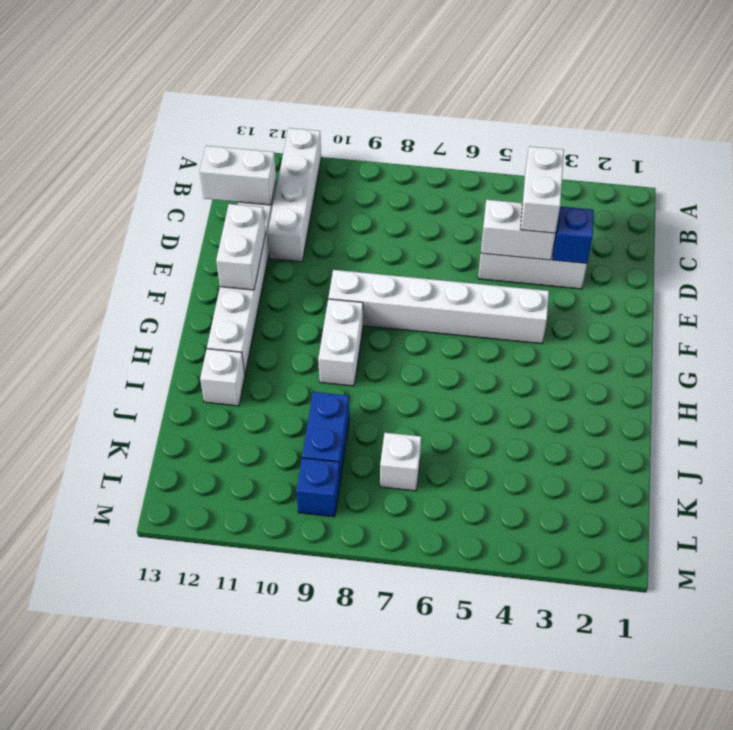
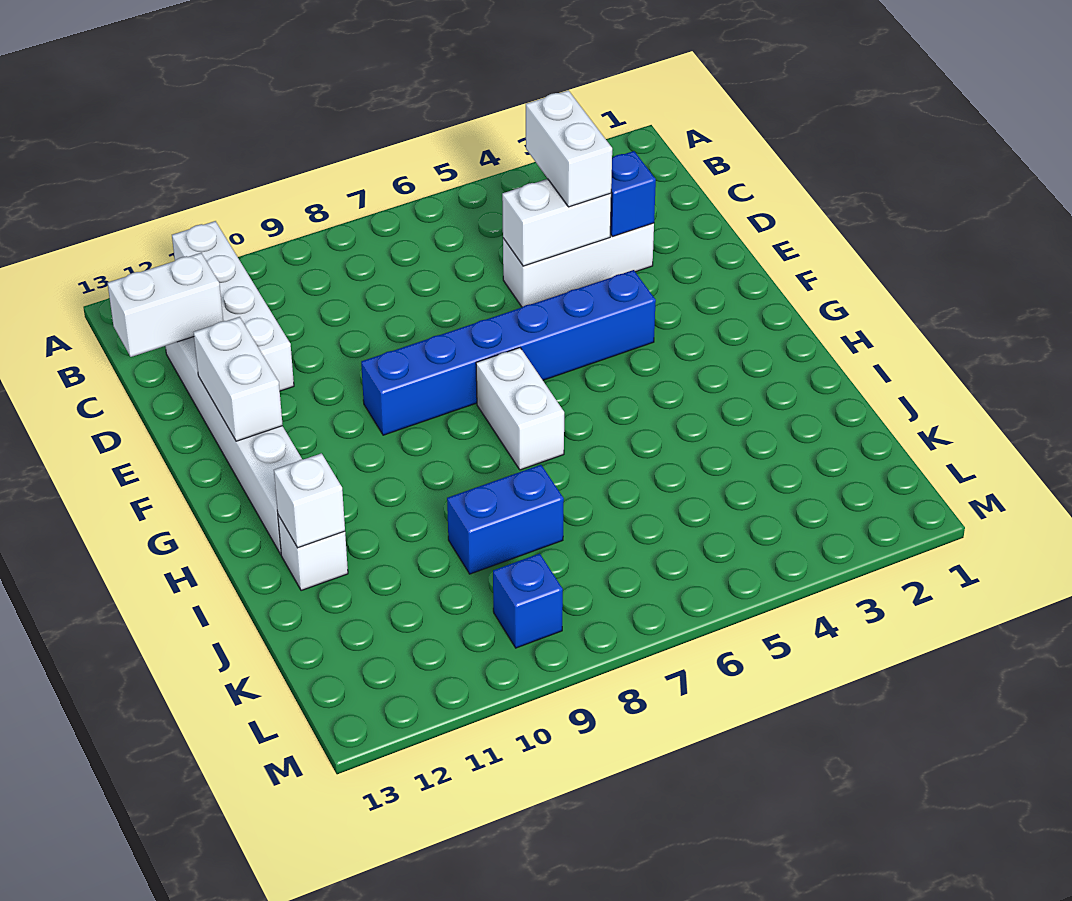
white 1x6 brick [328,270,549,344] -> blue 1x6 brick [361,270,656,435]
white 1x2 brick [318,299,363,386] -> white 1x2 brick moved to [476,348,564,470]
blue 1x2 brick [302,392,349,479] -> blue 1x2 brick turned to [447,465,564,574]
white 1x1 brick [380,433,421,491] -> white 1x1 brick moved to [274,453,345,548]

